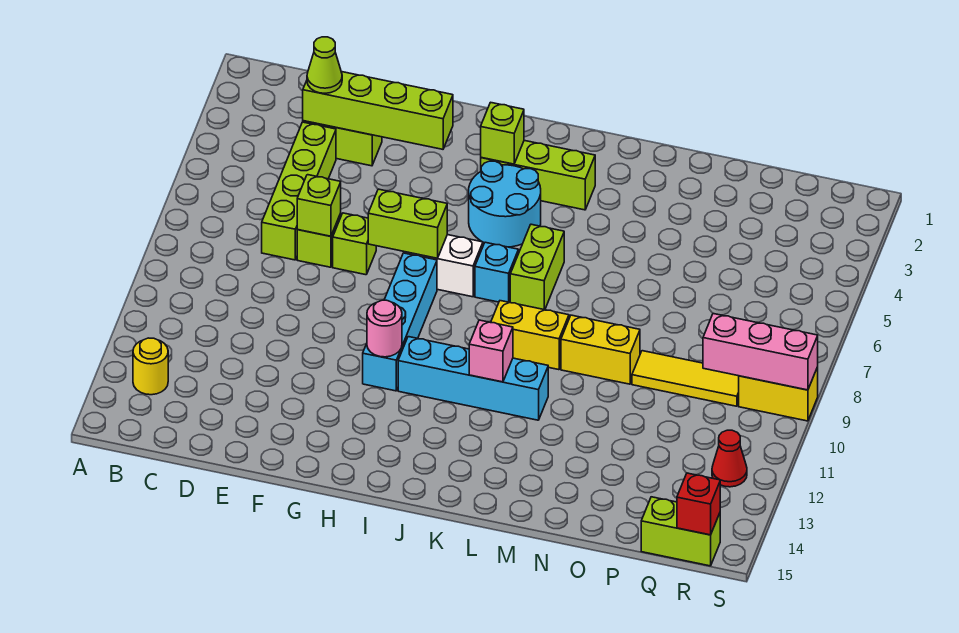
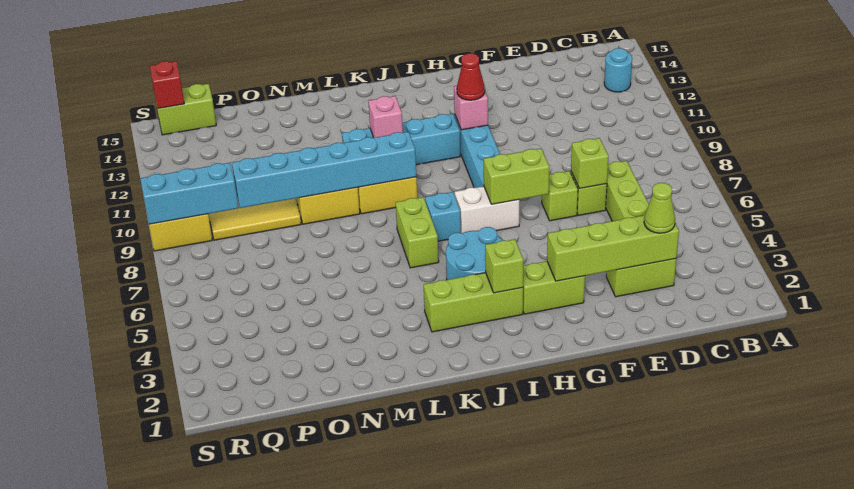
yellow 1x1 round brick [133,338,168,395] -> cyan 1x1 round brick [604,48,632,92]
none -> lime 1x2 brick [523,261,585,314]
pink 1x1 round brick [367,300,402,357] -> pink 1x1 brick [454,86,488,130]
none -> cyan 1x6 brick [232,132,416,208]
pink 1x3 brick [703,314,818,390] -> cyan 1x3 brick [140,163,238,224]
red 1x1 cone [712,430,747,487] -> red 1x1 cone moved to [457,53,485,100]

